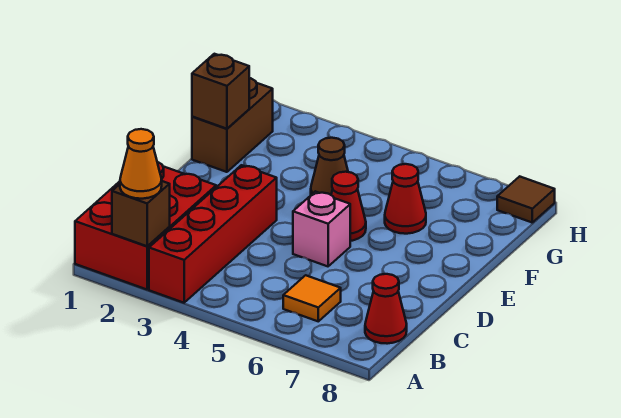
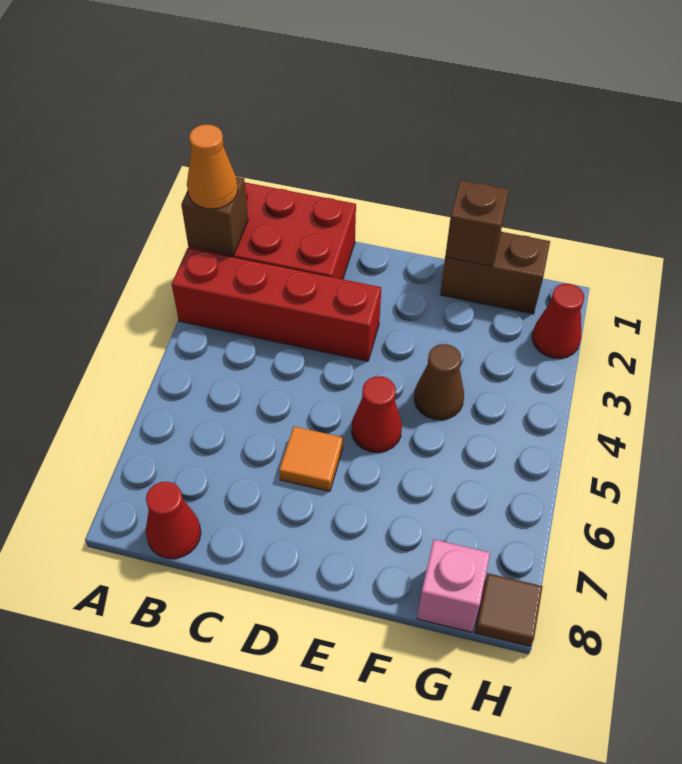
orange 1x1 tile [283,275,341,321] -> orange 1x1 tile moved to [279,427,343,491]
pink 1x1 brick [293,191,350,266] -> pink 1x1 brick moved to [417,540,490,632]
red 1x1 cone [385,164,426,234] -> red 1x1 cone moved to [532,284,584,359]

